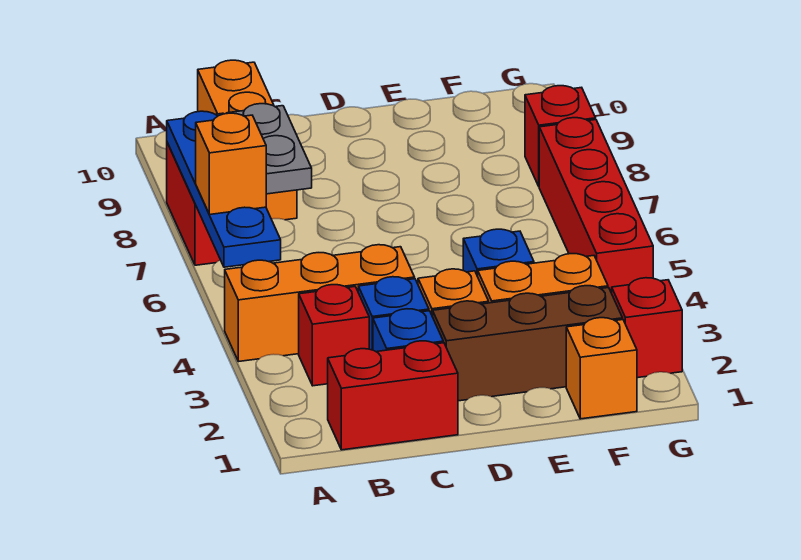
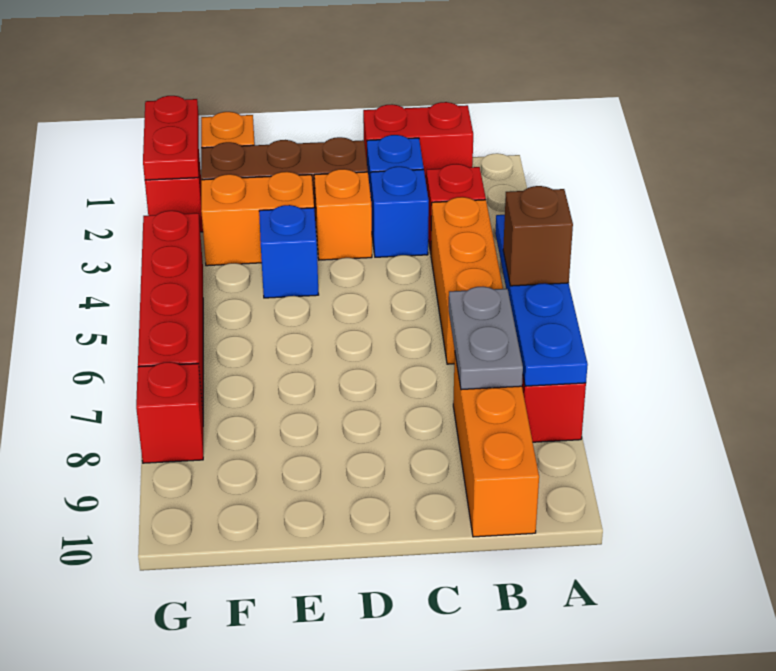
orange 1x3 brick [225,245,415,362] -> orange 1x3 brick turned to [431,197,503,364]
orange 1x1 brick [196,113,266,215] -> brown 1x1 brick [503,186,573,286]
none -> red 1x2 plate [143,96,199,180]

